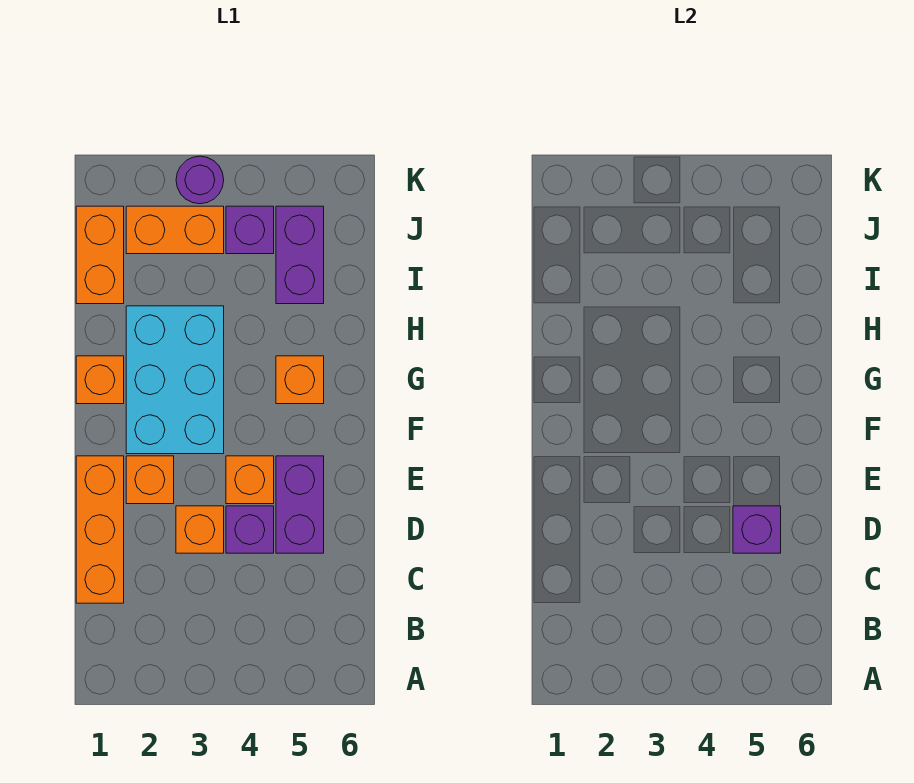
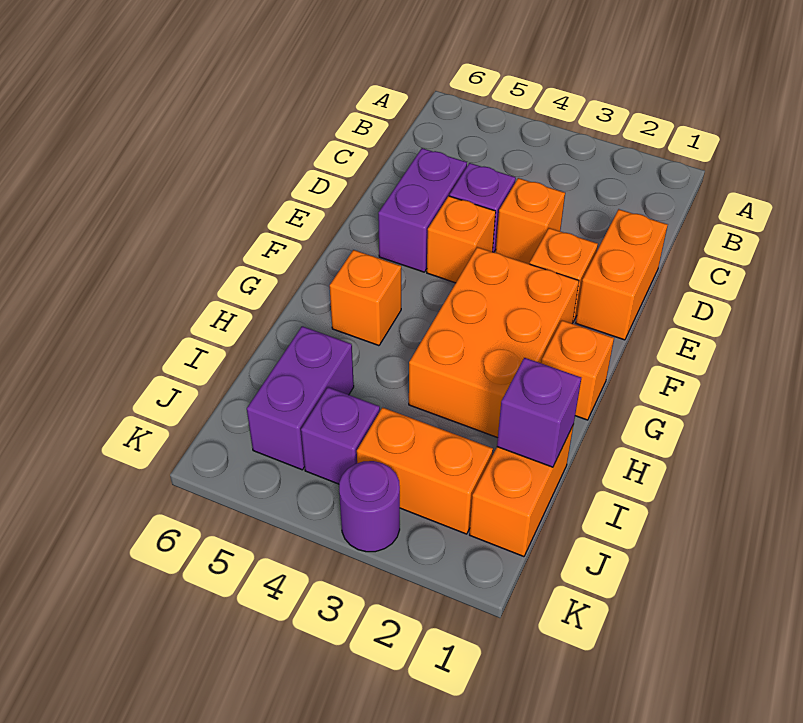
orange 1x3 brick [76,456,124,603] -> orange 1x2 brick [576,209,668,340]
purple 1x1 brick [733,506,781,553] -> purple 1x1 brick moved to [497,358,581,467]
cyan 2x3 brick [126,306,224,454] -> orange 2x3 brick [409,247,579,438]

